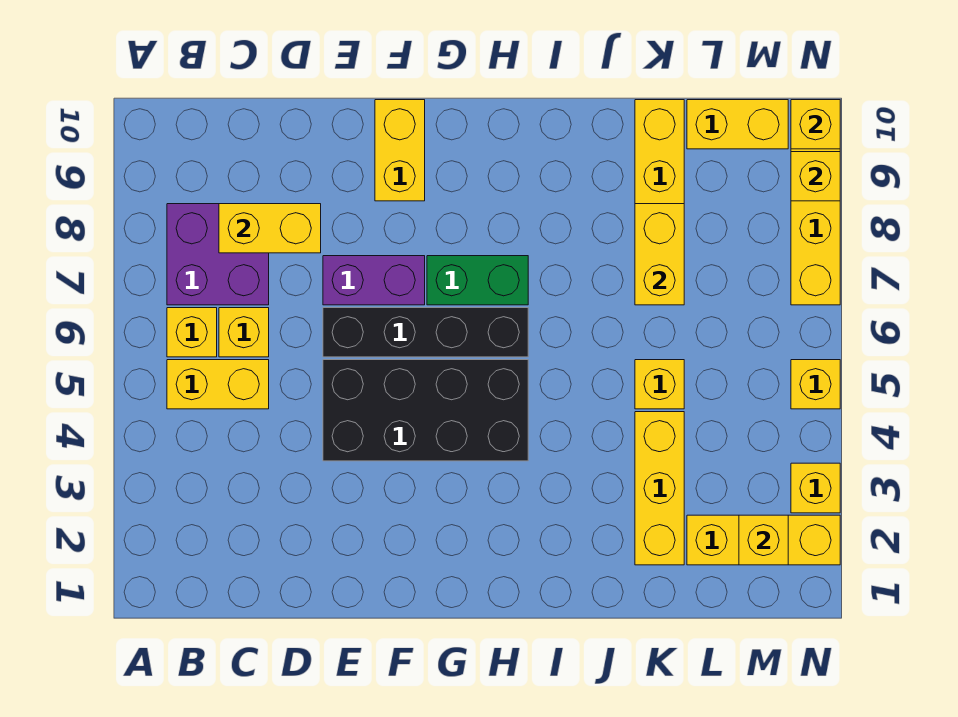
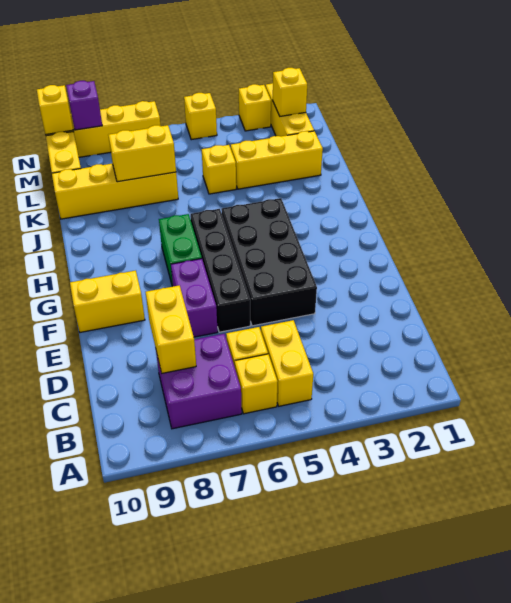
yellow 1x1 brick [791,152,840,201] -> purple 1x1 brick [66,81,102,130]

